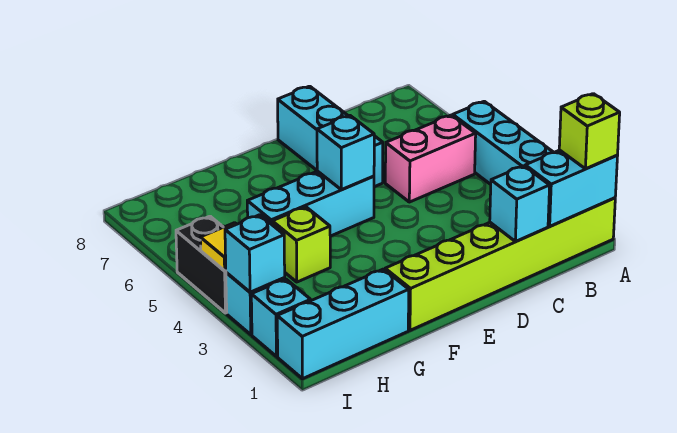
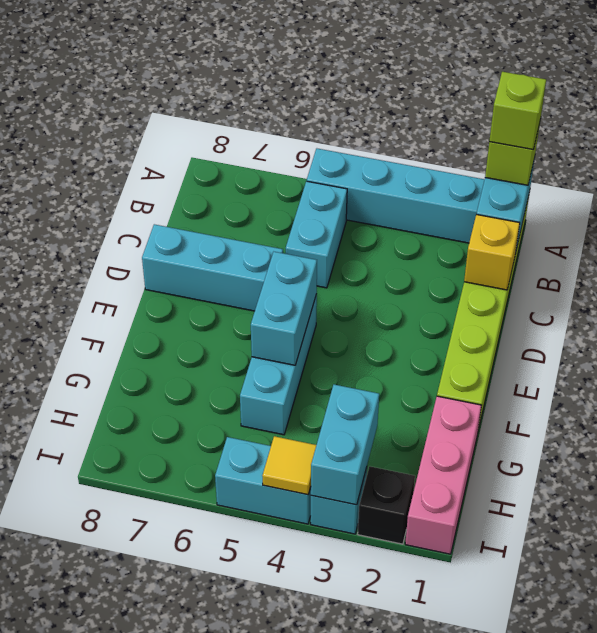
pink 1x2 brick [385,115,476,202] -> cyan 1x2 brick [286,181,347,288]
cyan 1x1 brick [490,166,550,242] -> yellow 1x1 brick [464,214,520,290]
cyan 1x1 brick [317,116,374,190] -> cyan 1x2 brick [251,252,317,365]
cyan 1x3 brick [277,269,409,379] -> pink 1x3 brick [405,396,482,554]
lime 1x1 brick [272,207,330,282] -> lime 1x1 brick moved to [489,72,546,150]
cyan 1x1 brick [251,279,311,357] -> black 1x1 brick [358,466,415,544]
cyan 1x1 brick [225,215,285,292] -> cyan 1x2 brick [311,385,379,505]
black 1x2 brick [176,216,227,313] -> cyan 1x2 brick [215,437,311,524]

